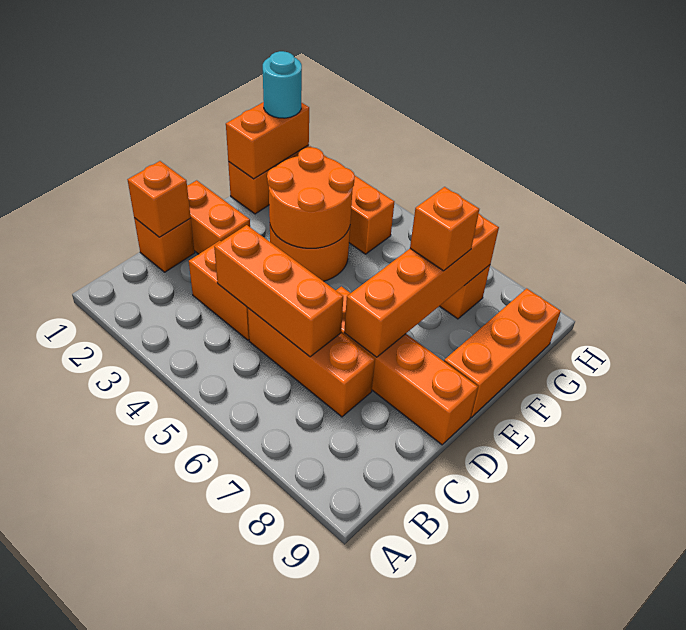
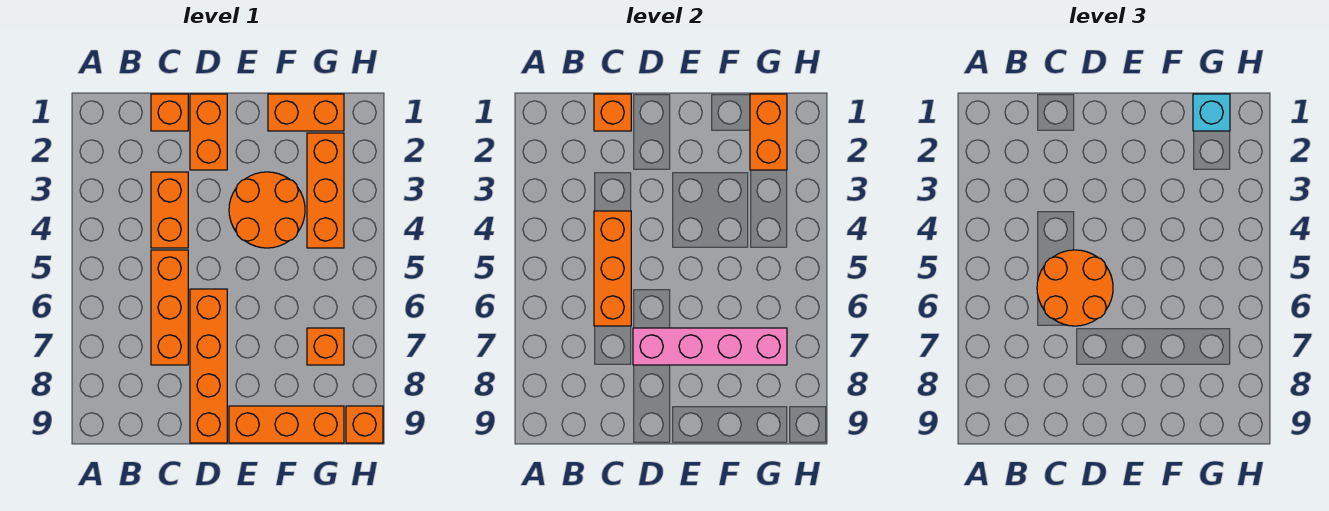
orange 1x4 brick [344,214,499,357] -> pink 1x4 brick [633,328,787,365]
orange 2x2 round brick [267,147,355,248] -> orange 2x2 round brick moved to [1037,250,1113,326]
orange 1x2 brick [226,102,309,179] -> orange 1x2 brick turned to [750,94,787,170]
orange 1x1 brick [410,187,479,271] -> orange 1x1 brick moved to [346,406,383,443]
cyan 1x1 round brick [263,51,302,118] -> cyan 1x1 brick [1193,94,1230,131]

